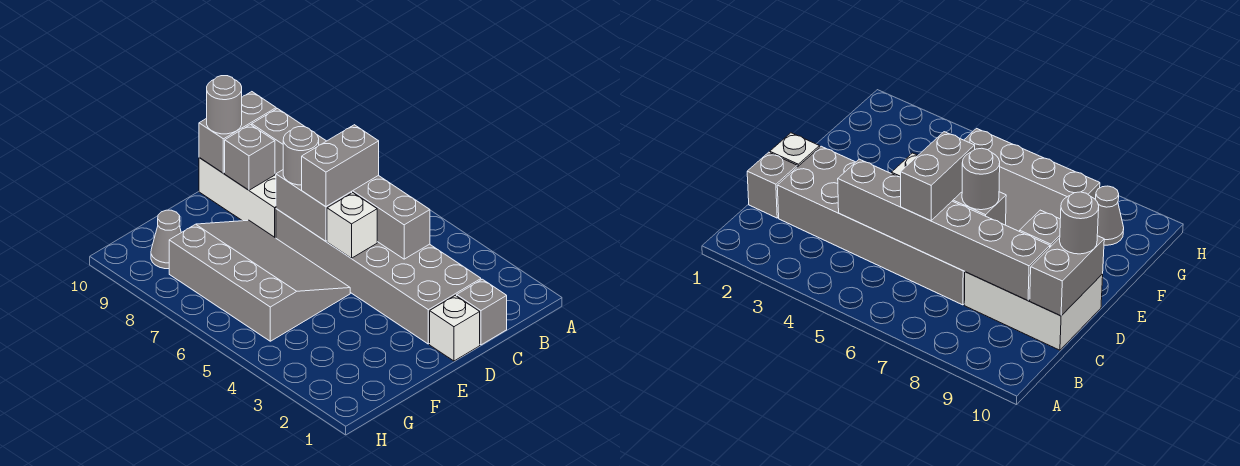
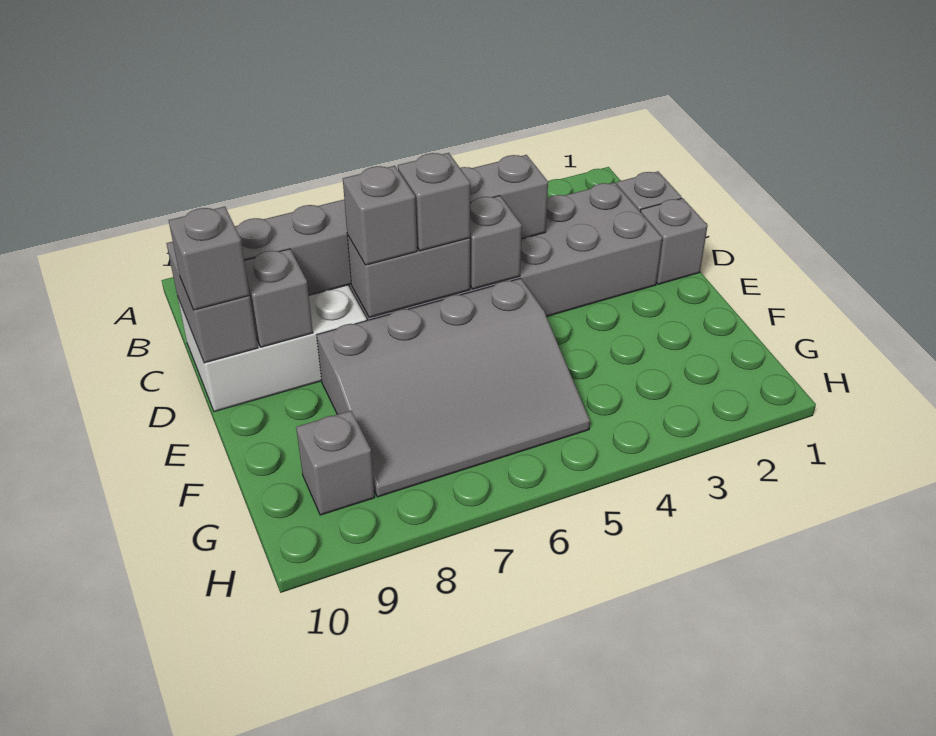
grey 1x2 brick [302,125,379,207] -> grey 1x1 brick [398,153,470,251]
white 1x1 brick [430,295,480,361] -> grey 1x1 brick [640,198,708,284]
white 1x1 brick [327,193,377,258] -> grey 1x1 brick [470,196,522,289]
grey 1x1 round brick [283,127,319,185] -> grey 1x1 brick [343,166,417,265]
grey 1x1 round brick [207,76,242,134] -> grey 1x1 brick [168,207,250,310]
grey 3x4 slope [169,220,350,341] -> grey 3x4 slope turned to [317,278,590,497]
grey 1x1 cone [151,210,181,269] -> grey 1x1 brick [296,411,375,515]

